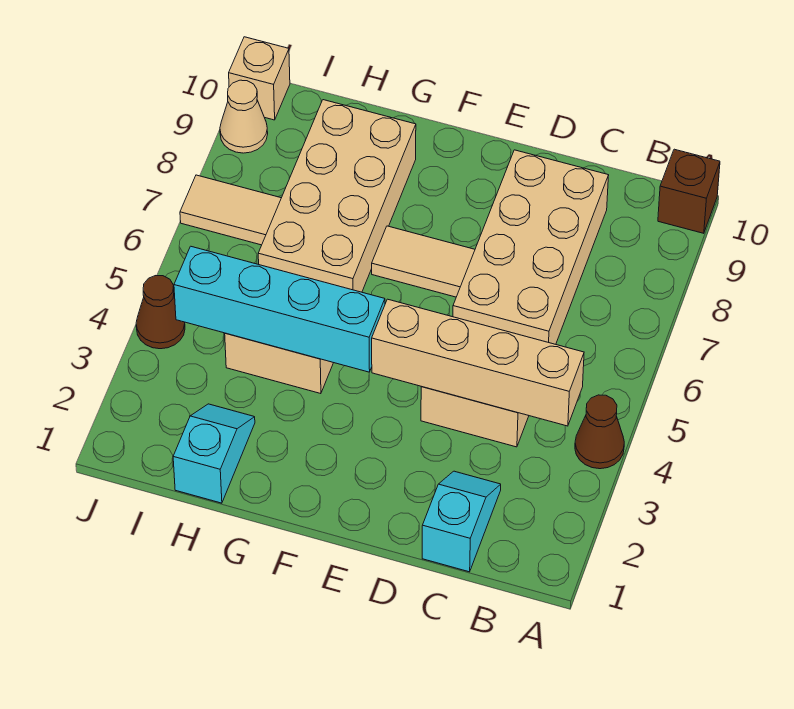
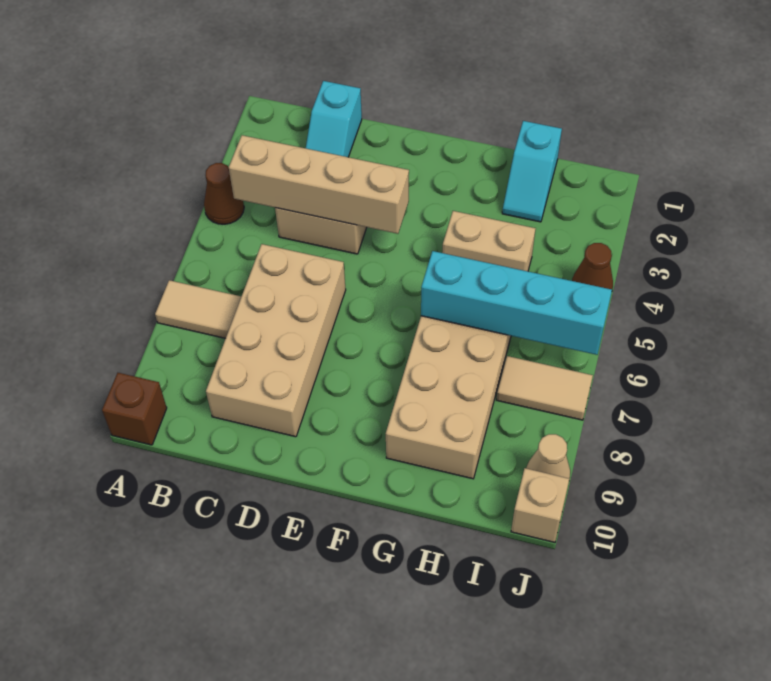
tan 1x2 tile [372,226,475,297] -> tan 1x2 tile moved to [155,280,241,338]
cyan 1x4 brick [174,246,385,372] -> cyan 1x4 brick moved to [421,251,612,355]

